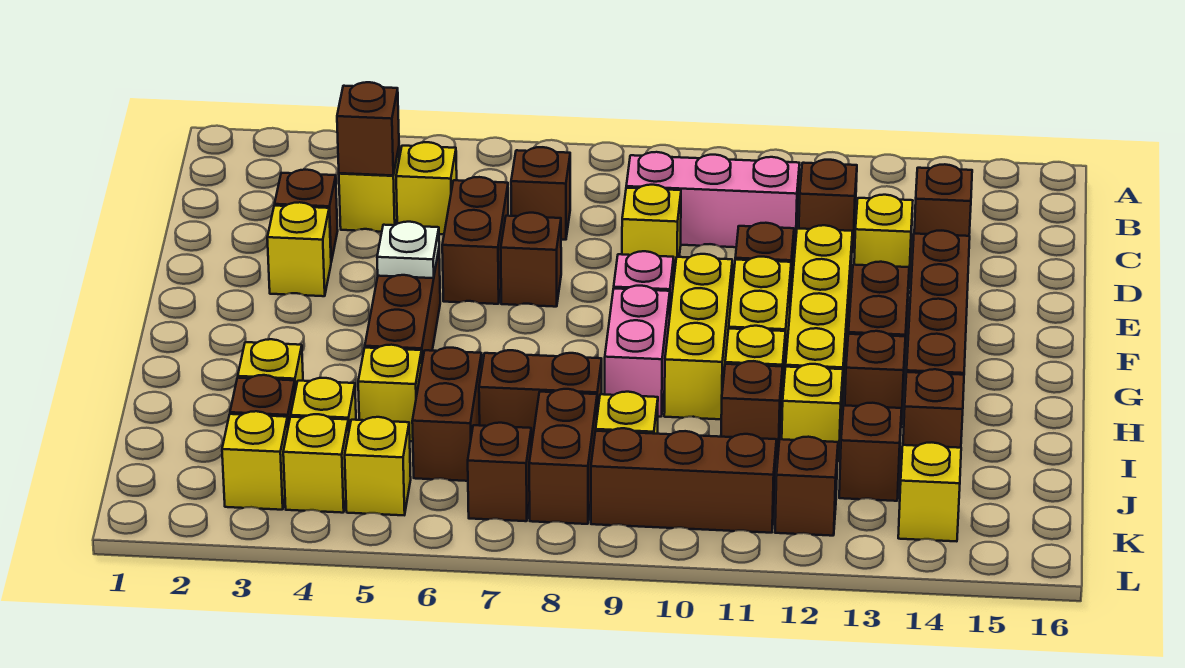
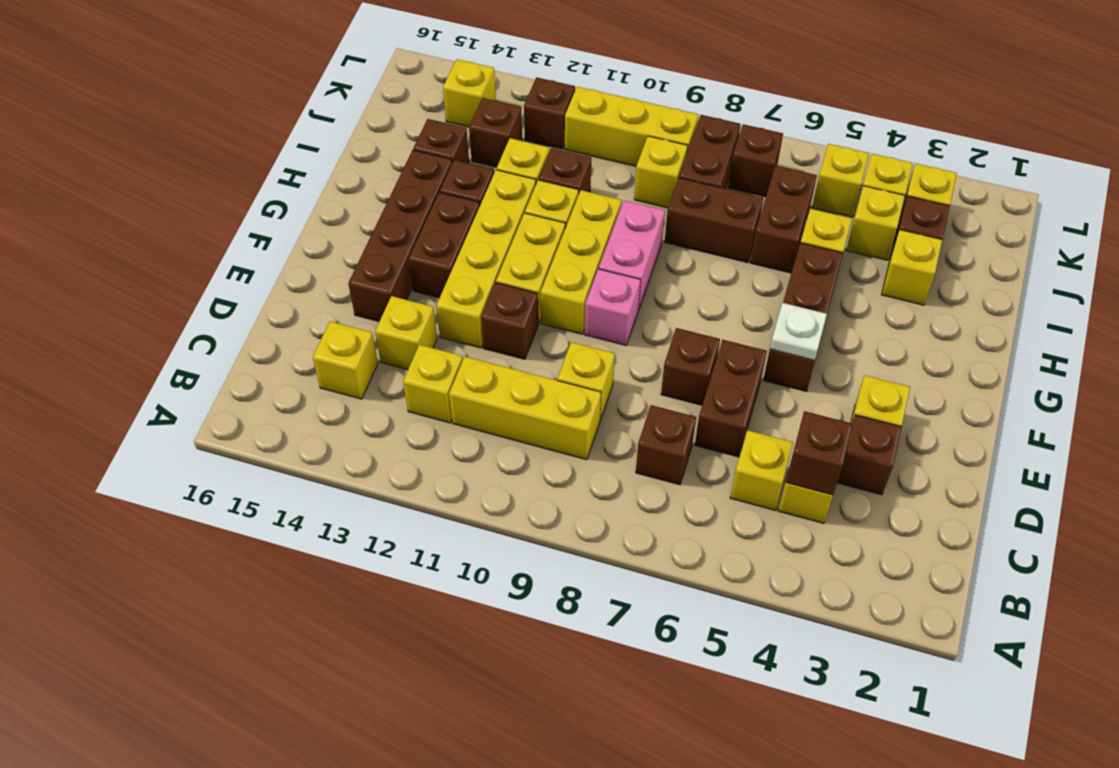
pink 1x3 brick [626,152,800,250] -> yellow 1x3 brick [449,357,601,460]
brown 1x1 brick [799,160,857,252] -> yellow 1x1 brick [403,345,463,423]
brown 1x1 brick [914,164,972,236] -> yellow 1x1 brick [313,321,378,399]
brown 1x3 brick [591,428,776,533] -> yellow 1x3 brick [565,87,699,166]

